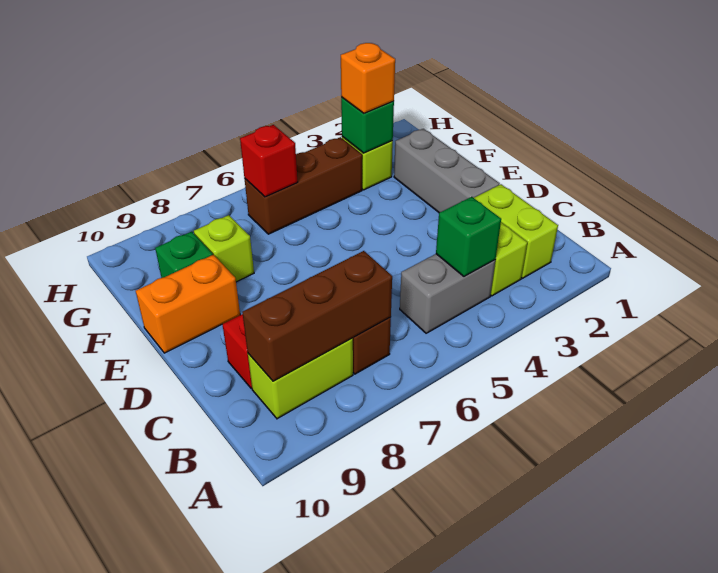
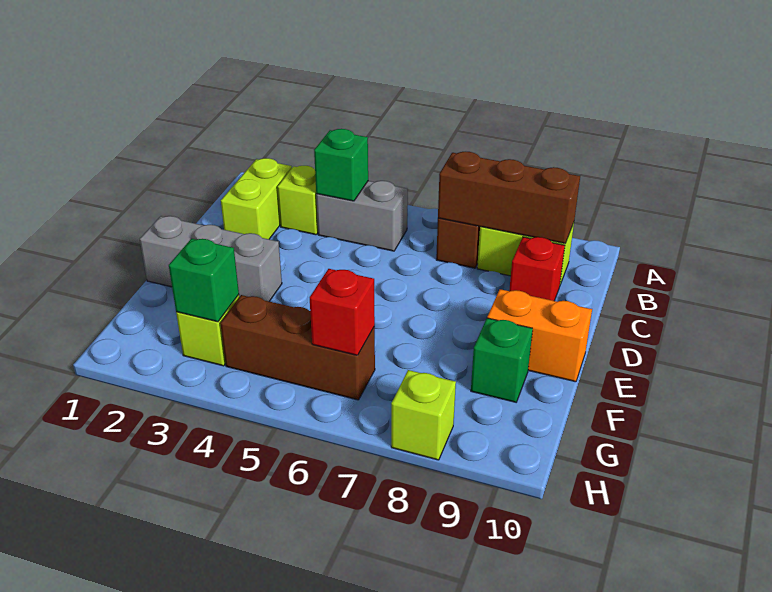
grey 1x3 brick [394,129,500,213] -> grey 1x3 brick turned to [140,216,282,301]
lime 1x1 brick [194,215,254,282] -> lime 1x1 brick moved to [391,370,456,460]
orange 1x1 brick [341,43,395,113] -> none

